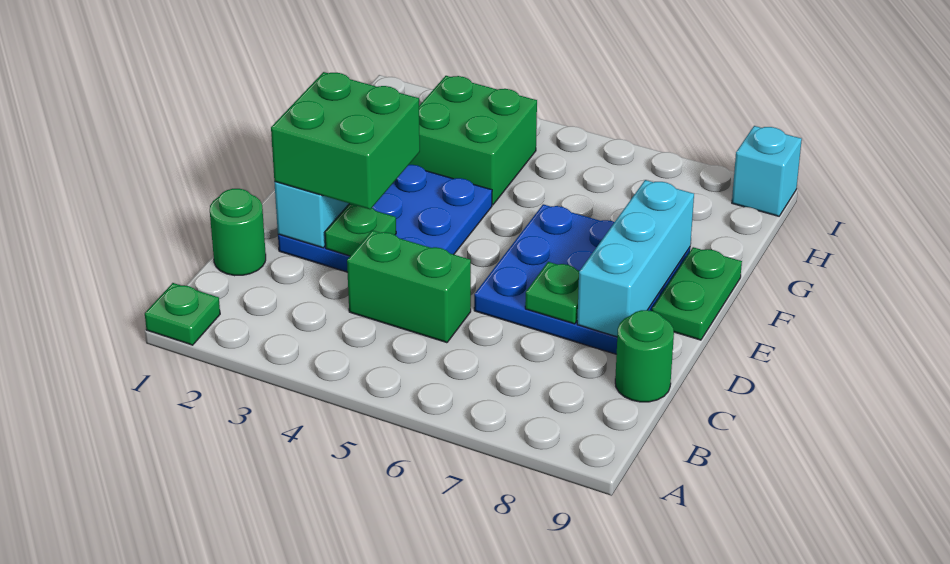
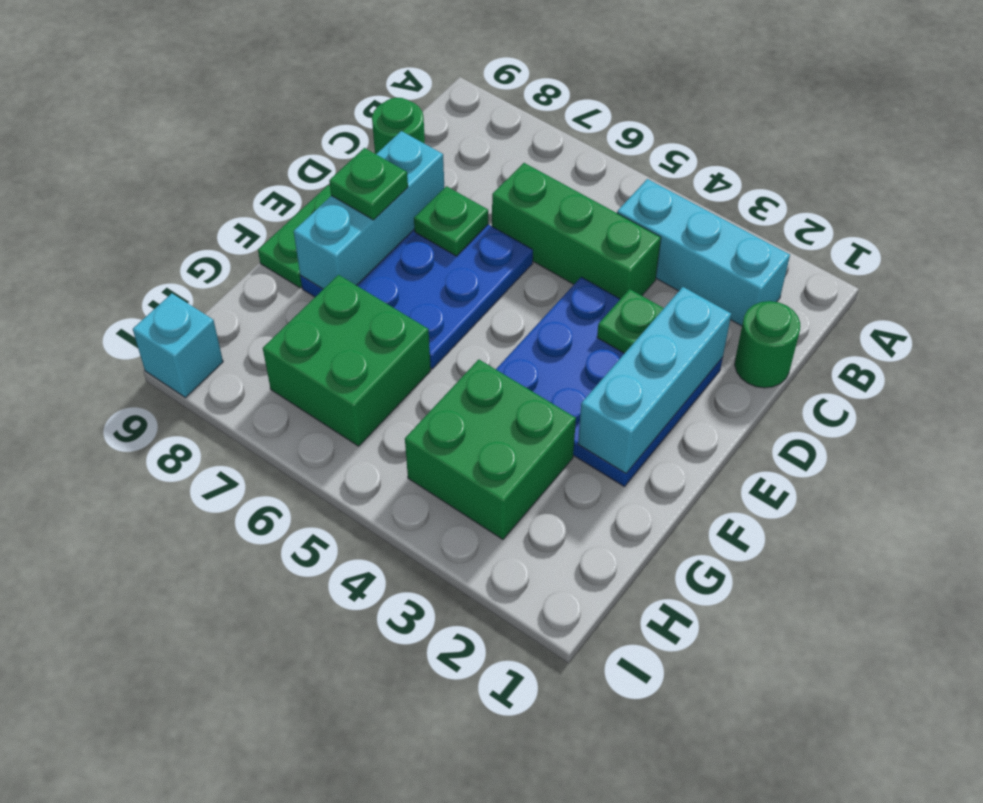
green 1x1 plate [145,283,220,345] -> green 1x1 plate moved to [329,148,408,220]
none -> cyan 1x3 brick [617,179,790,326]
green 1x2 brick [347,230,471,343] -> green 1x3 brick [492,163,661,299]
green 2x2 brick [271,72,420,209] -> green 2x2 brick moved to [263,275,431,446]

